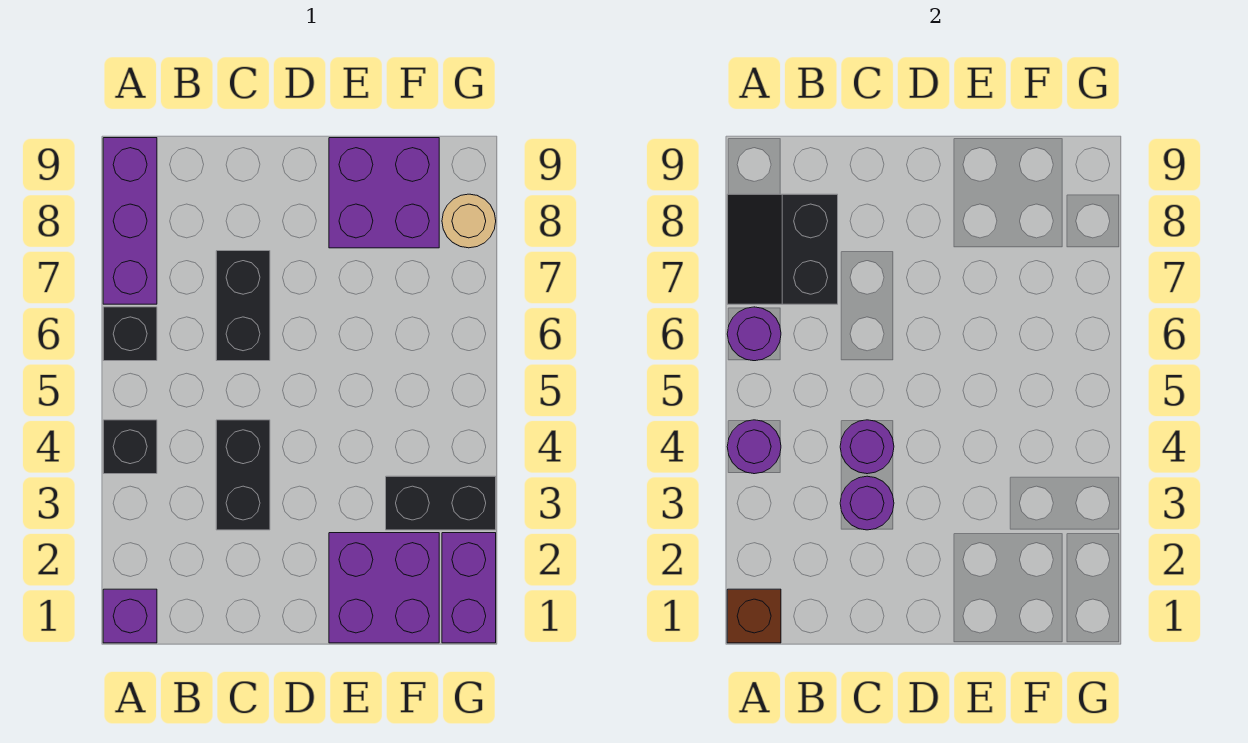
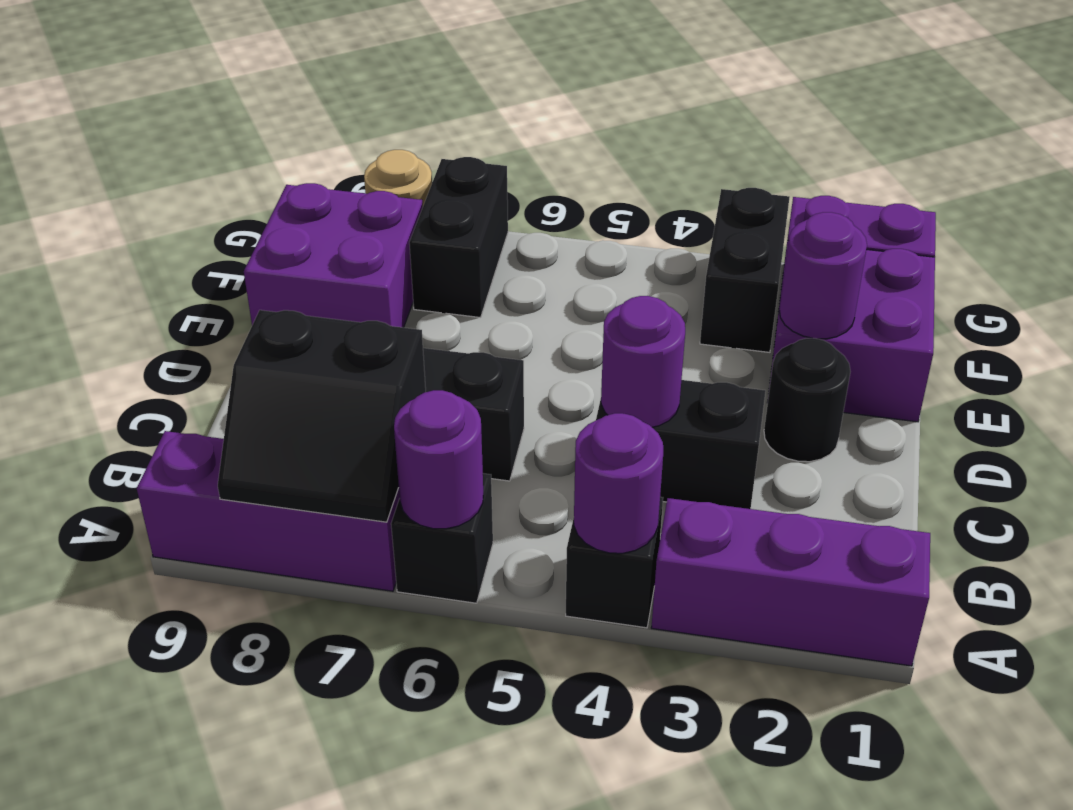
purple 1x1 brick [103,589,157,643] -> purple 1x3 brick [651,498,930,666]
brown 1x1 brick [727,589,781,643] -> none
purple 1x1 round brick [840,476,894,530] -> purple 1x1 round brick moved to [779,212,867,339]
none -> black 1x1 round brick [764,338,851,462]
none -> black 1x2 brick [409,157,508,318]

